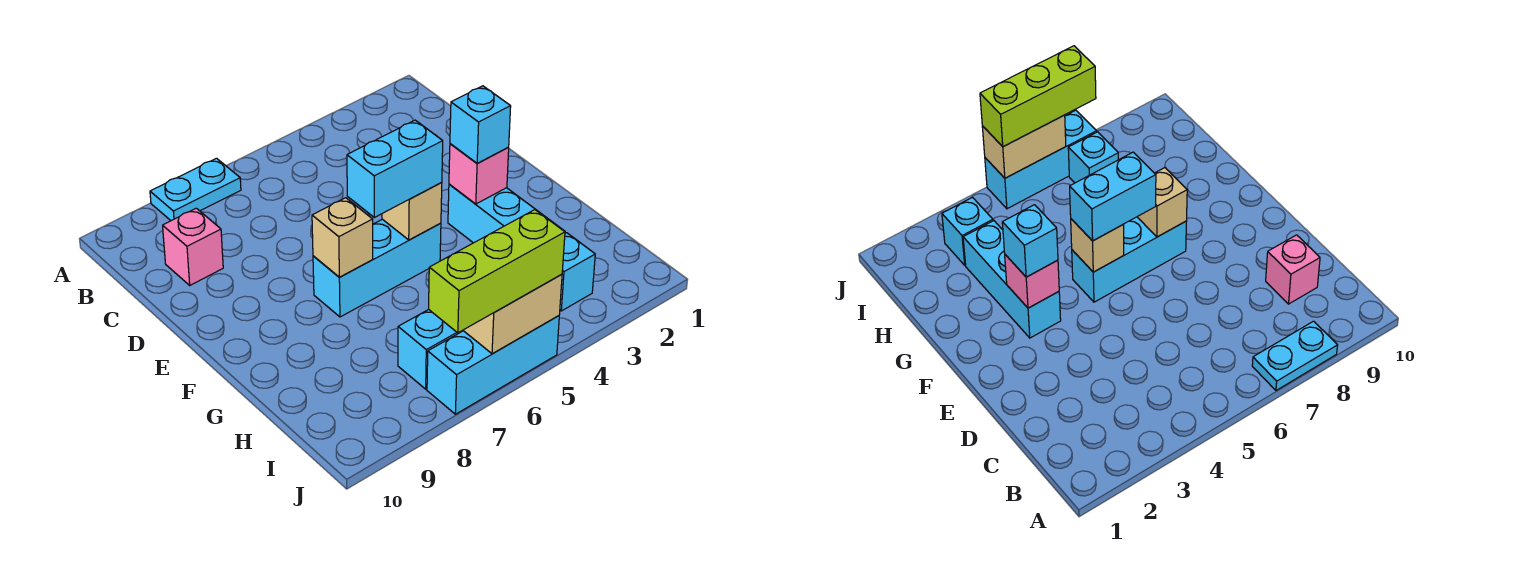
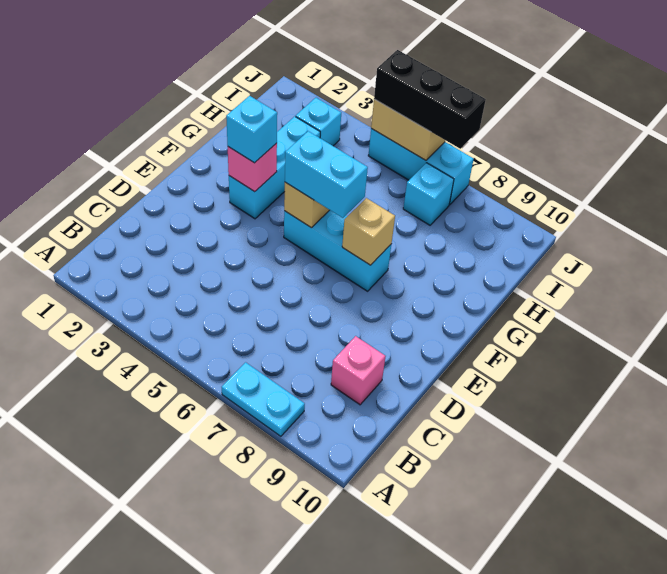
lime 1x3 brick [429,210,565,333] -> black 1x3 brick [374,50,486,149]

